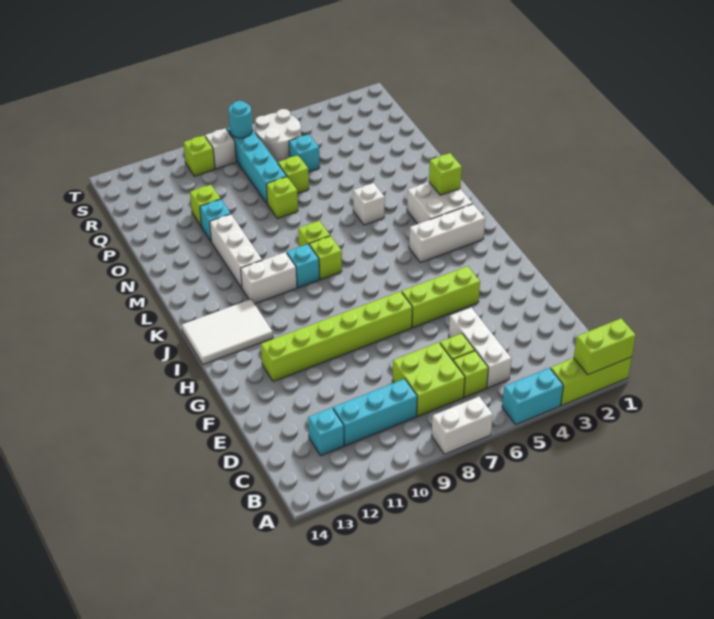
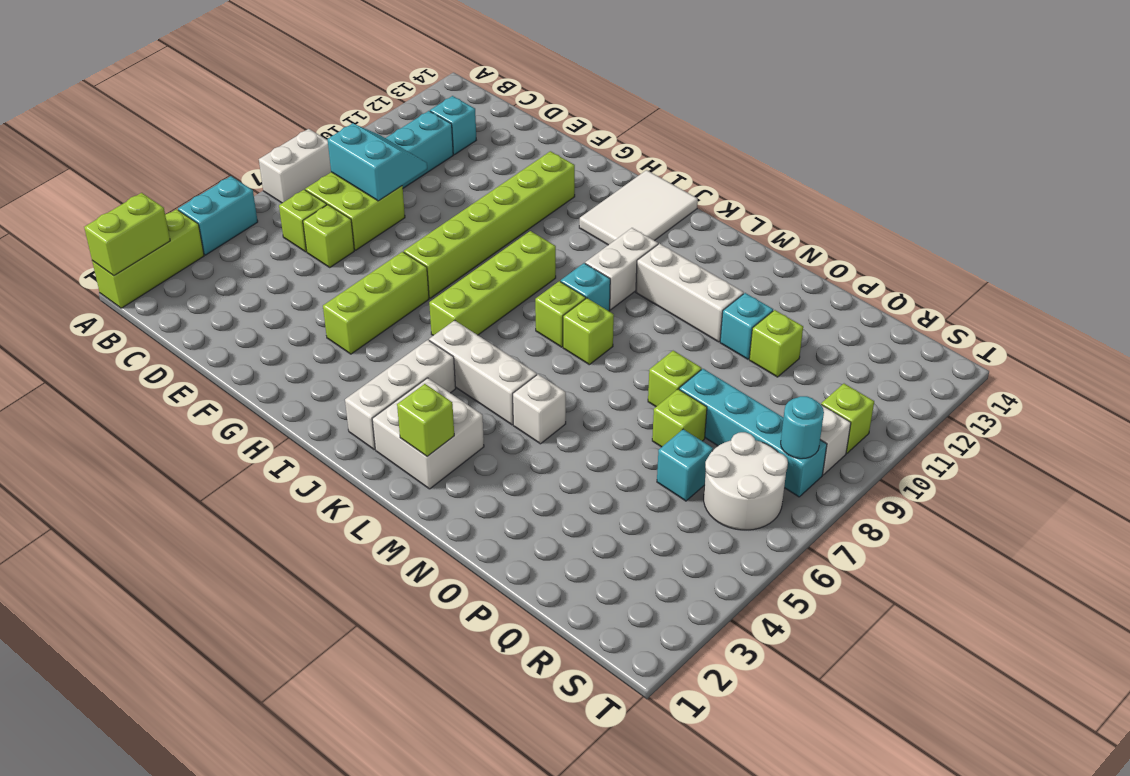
white 1x3 brick [449,307,512,388] -> white 1x3 brick moved to [429,320,537,425]
none -> cyan 2x2 slope [328,123,427,201]
none -> lime 1x4 brick [429,231,556,336]

